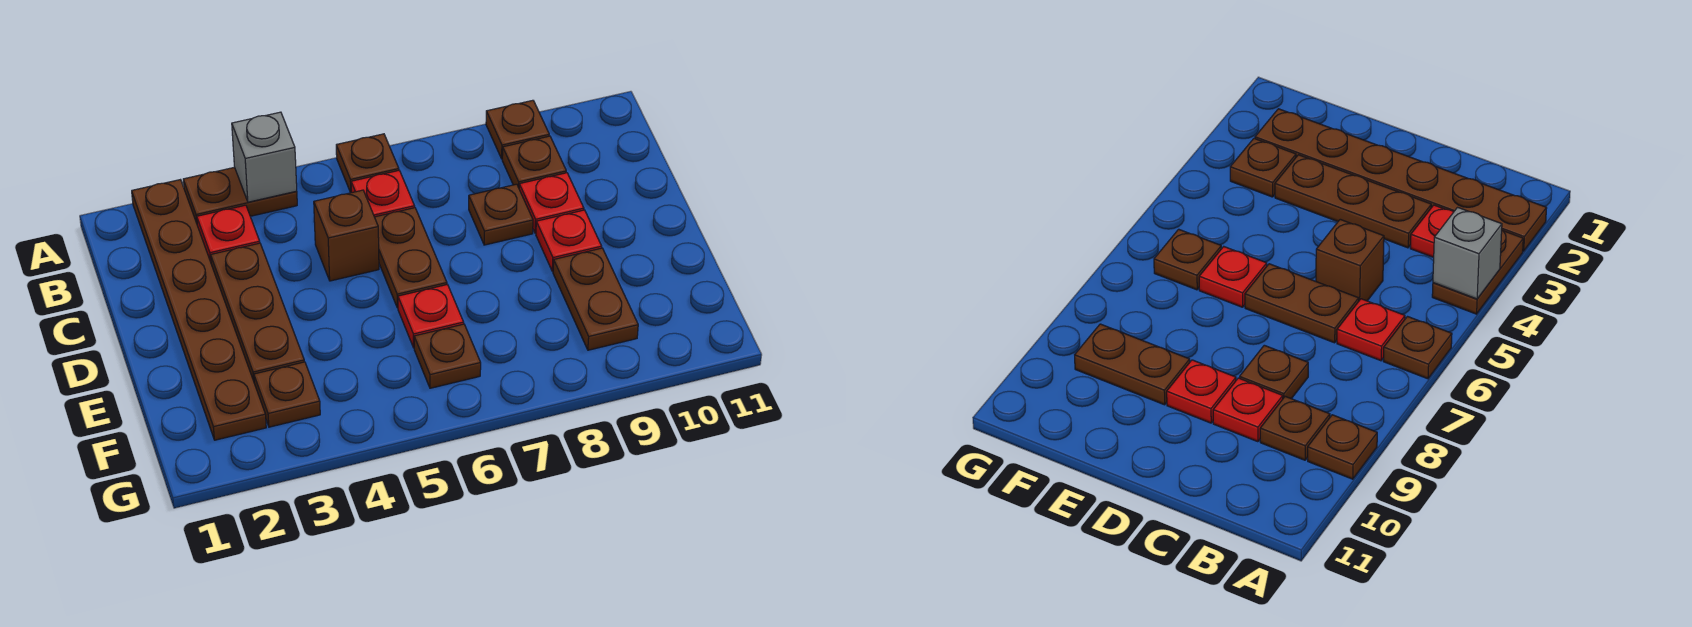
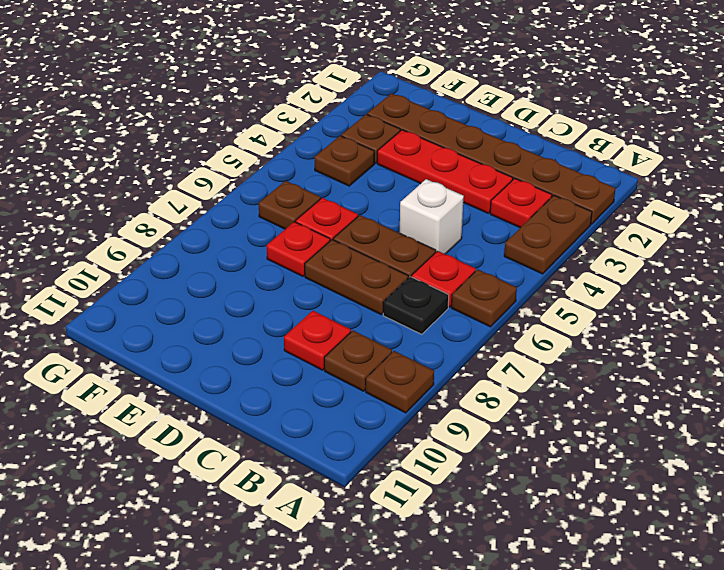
grey 1x1 brick [232,112,297,202] -> none
none -> black 1x1 plate [383,277,449,334]
brown 1x3 plate [211,243,304,381] -> red 1x3 plate [377,130,513,213]
brown 1x1 brick [314,190,379,281] -> white 1x1 brick [400,179,464,254]
brown 1x1 plate [469,184,533,245] -> brown 1x1 plate moved to [314,136,374,186]
red 1x1 plate [536,210,602,271] -> red 1x1 plate moved to [267,222,330,276]
brown 1x2 plate [553,248,638,350] -> brown 1x2 plate moved to [305,240,408,314]

